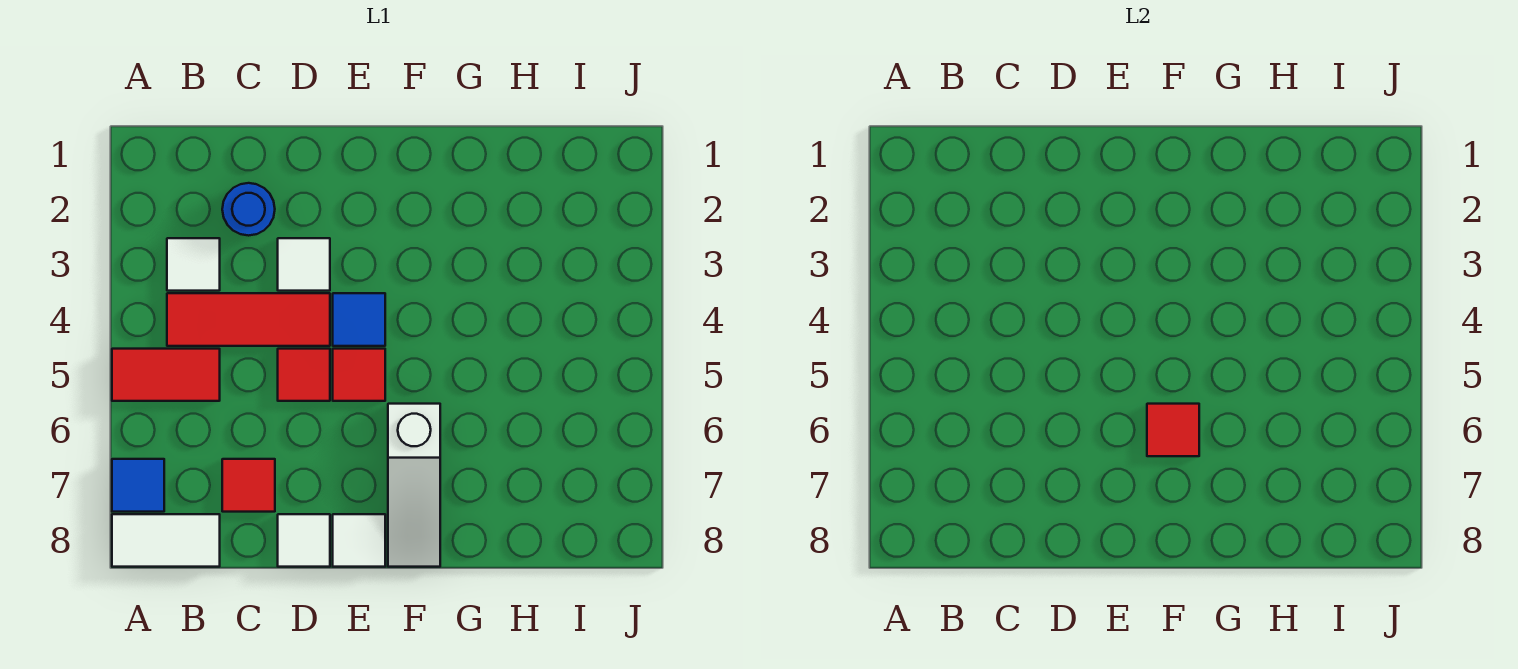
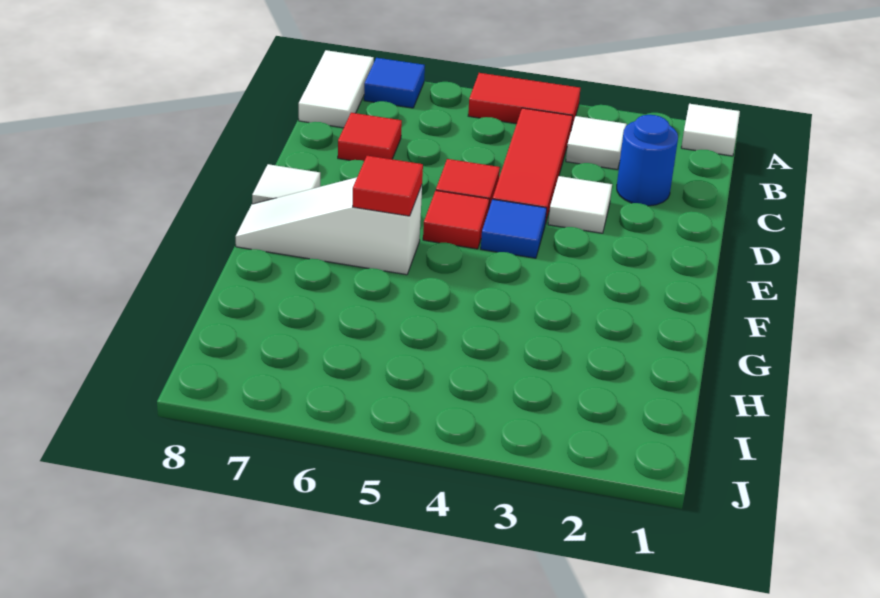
red 1x2 tile [112,349,220,401] -> red 1x2 tile turned to [468,73,580,129]
white 1x1 tile [278,514,330,567] -> white 1x1 tile moved to [681,104,740,156]

